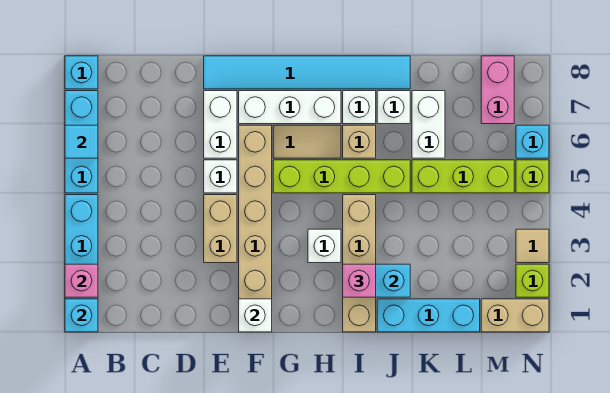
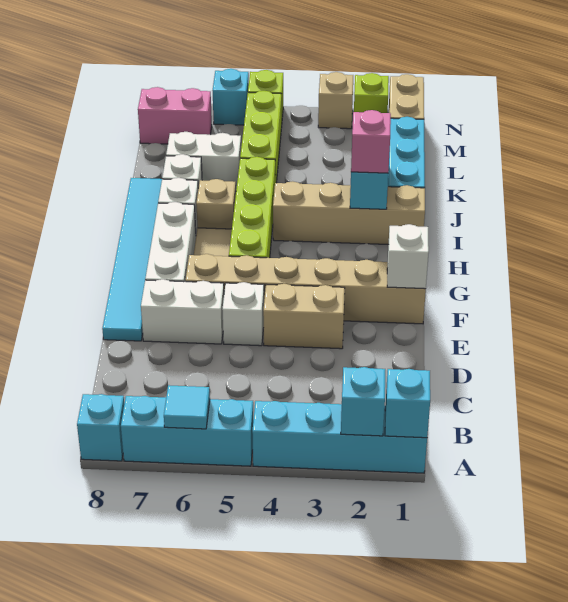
pink 1x1 brick [65,264,98,297] -> cyan 1x1 brick [341,367,385,436]
white 1x1 brick [308,229,341,263] -> none
tan 1x1 tile [516,229,549,263] -> tan 1x1 brick [318,72,353,129]

